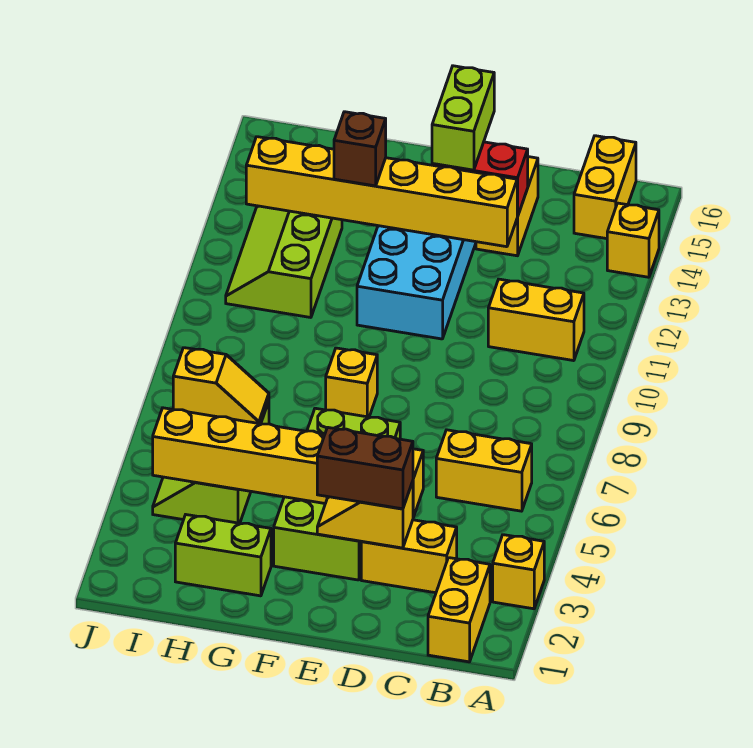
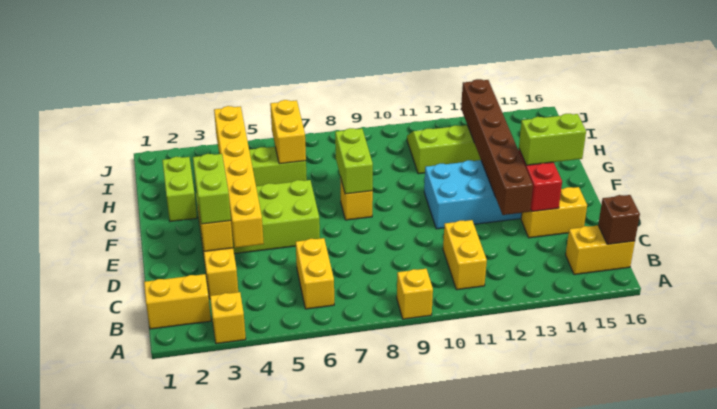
yellow 1x1 brick [607,203,659,277] -> yellow 1x1 brick moved to [397,269,433,319]
brown 1x2 brick [317,427,413,509] -> lime 1x2 brick [193,154,231,224]
yellow 1x6 brick [246,137,518,247] -> brown 1x6 brick [461,79,533,215]
none -> lime 1x2 brick [335,128,373,194]
brown 1x1 brick [334,112,386,186] -> brown 1x1 brick moved to [598,195,640,244]
yellow 1x2 slope [173,348,269,424] -> yellow 1x2 brick [270,100,306,164]

